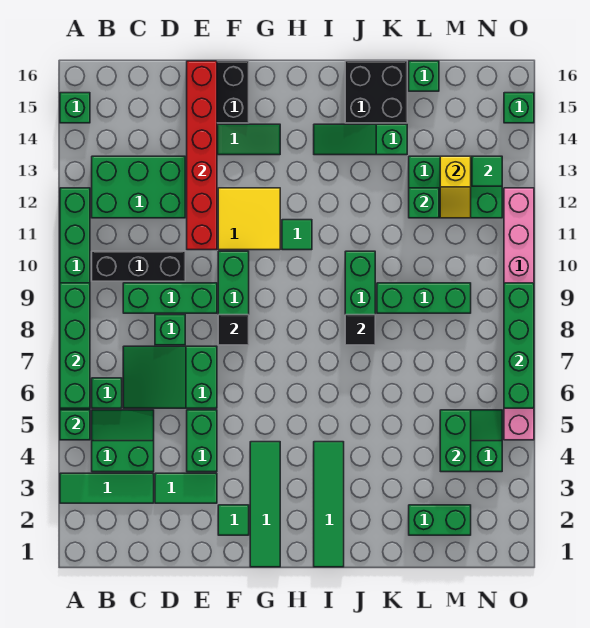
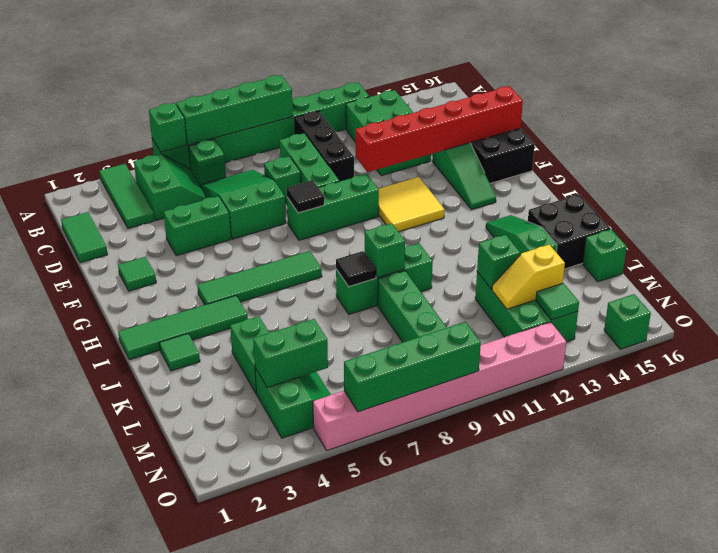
green 1x1 brick [60,93,90,123] -> green 1x1 brick moved to [365,223,405,278]
green 1x2 tile [155,473,217,503] -> green 1x2 tile moved to [61,212,108,263]
green 1x4 tile [250,442,280,567] -> green 1x4 tile moved to [197,251,322,305]
green 1x1 tile [282,220,312,250] -> green 1x1 tile moved to [160,334,200,371]
green 1x2 brick [409,505,471,535] -> green 1x2 brick moved to [230,316,269,394]

